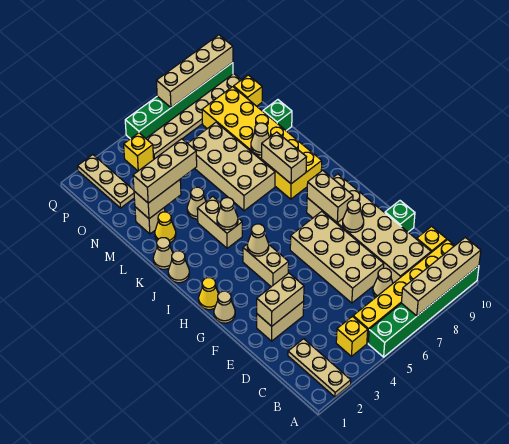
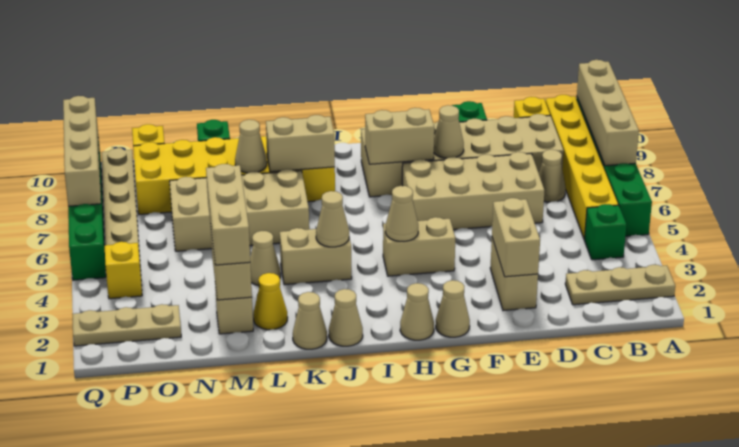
yellow 1x1 brick [336,316,368,356] -> green 1x1 brick [585,204,626,260]
yellow 1x1 cone [199,278,219,310] -> tan 1x1 cone [400,283,434,340]

